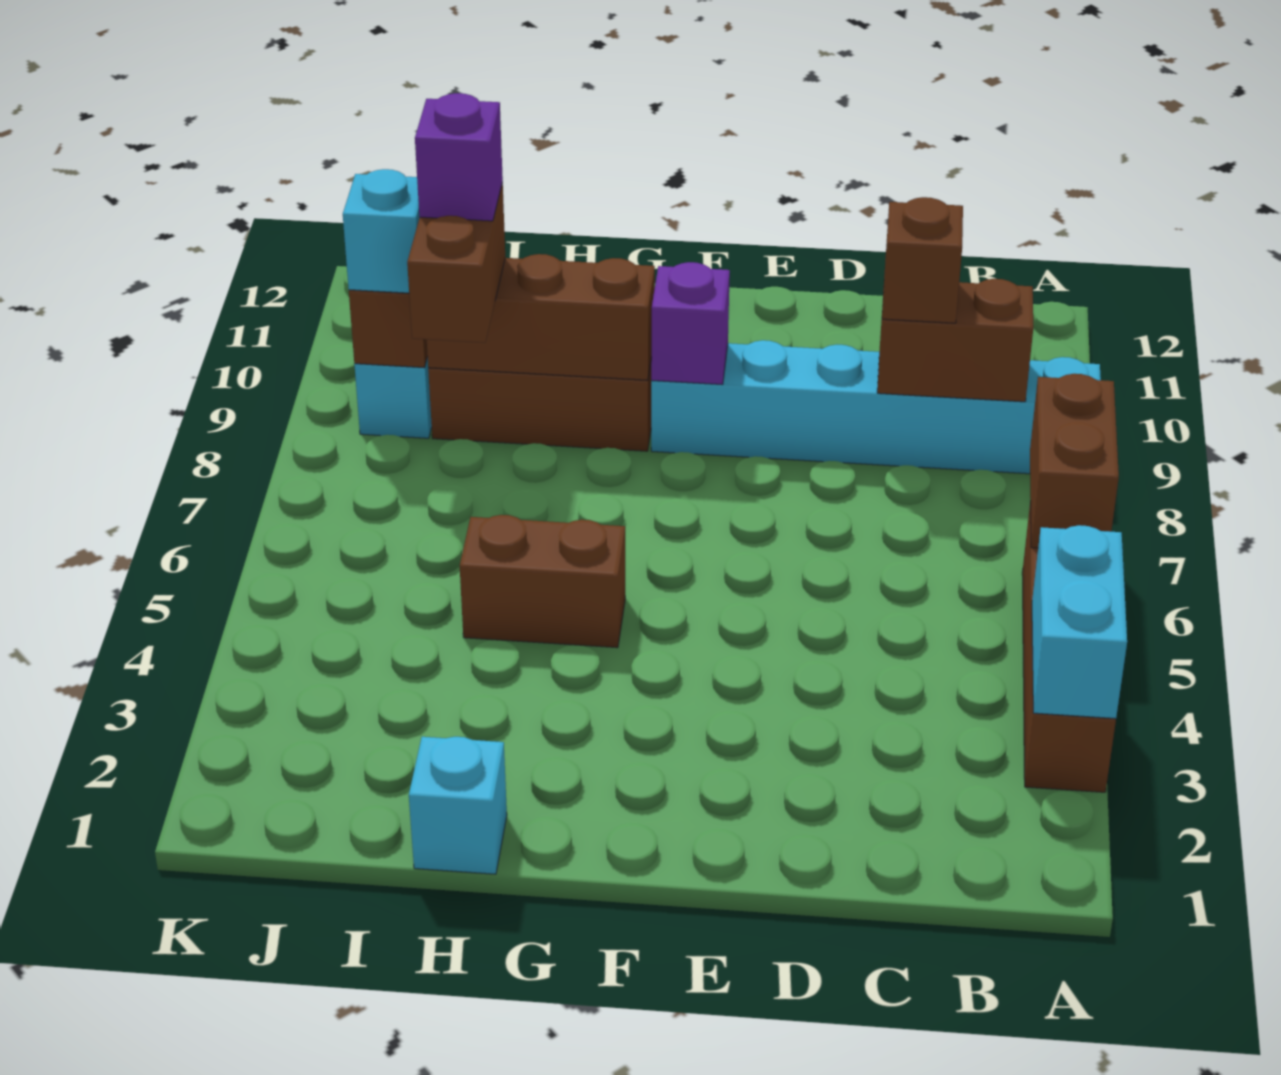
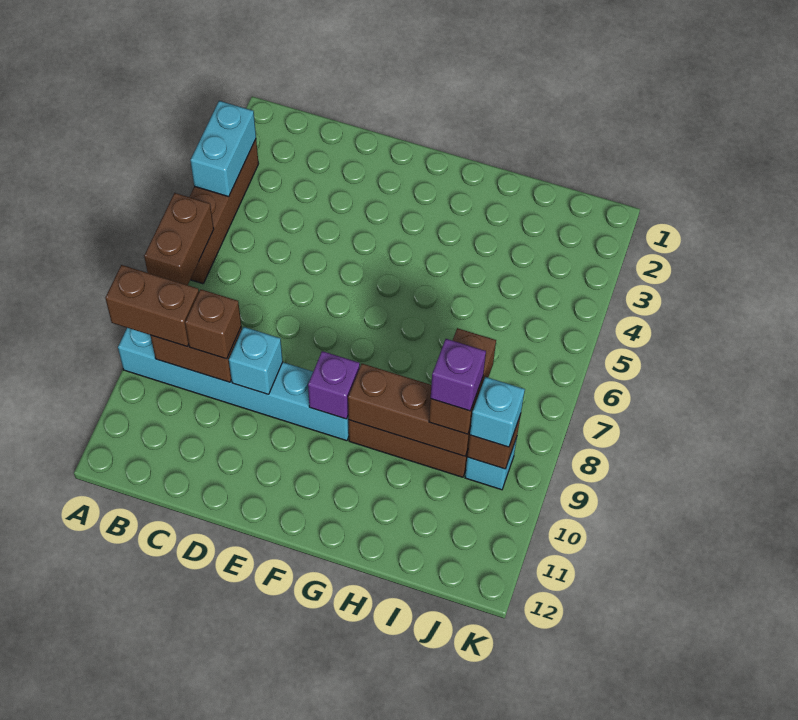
brown 1x2 brick [460,515,625,648] -> brown 1x2 brick moved to [105,265,199,346]
cyan 1x1 brick [409,737,507,874] -> cyan 1x1 brick moved to [229,327,283,394]

